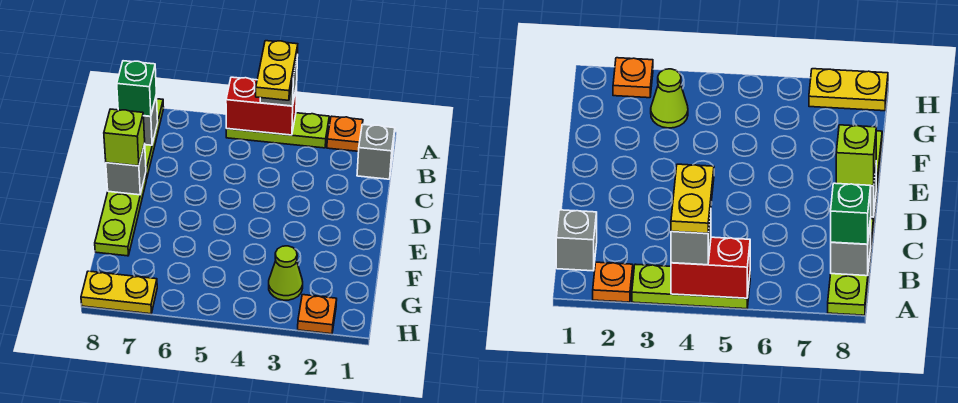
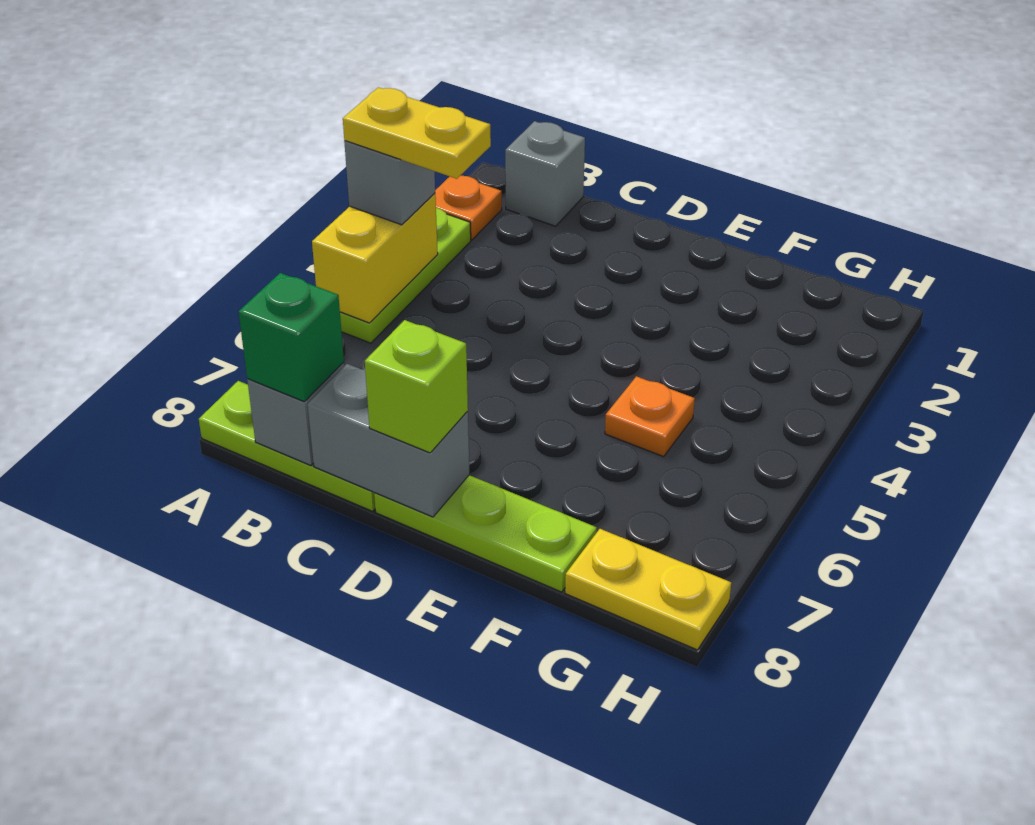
red 1x2 brick [226,77,297,135] -> yellow 1x2 brick [312,193,438,323]
grey 1x1 brick [106,144,146,195] -> grey 1x2 brick [308,364,469,517]
lime 1x1 cone [269,246,303,300] -> none
orange 1x1 plate [298,295,337,334] -> orange 1x1 plate moved to [605,376,695,457]
yellow 1x2 plate [81,271,157,314] -> yellow 1x2 plate turned to [565,529,731,650]

